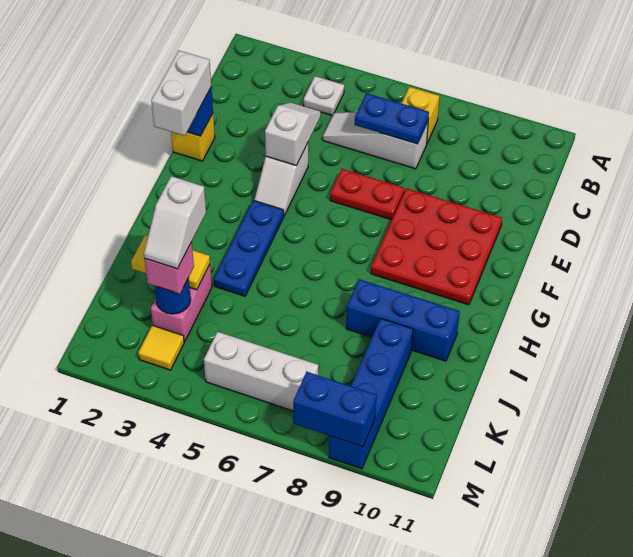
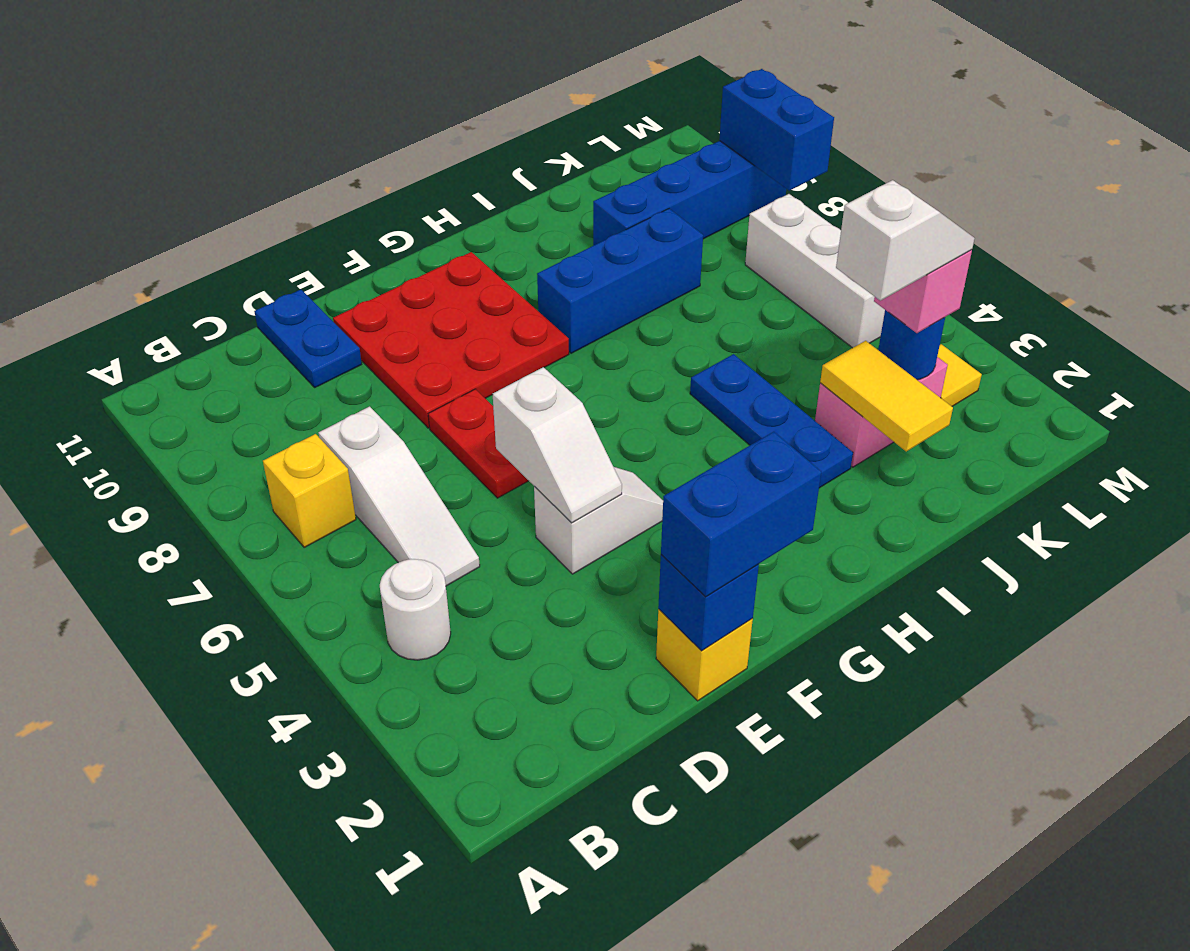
white 1x1 plate [304,76,344,116] -> white 1x1 round brick [380,559,451,660]
blue 1x2 plate [355,93,429,144] -> blue 1x2 plate moved to [254,290,362,387]
white 1x2 slope [265,102,321,165] -> white 1x2 slope turned to [493,367,622,523]
white 1x2 brick [151,51,211,136] -> blue 1x2 brick [661,432,821,597]
blue 1x3 plate [214,200,284,296] -> blue 1x3 plate turned to [690,354,853,488]
blue 1x3 brick [346,279,460,361] -> blue 1x3 brick turned to [537,209,703,353]

